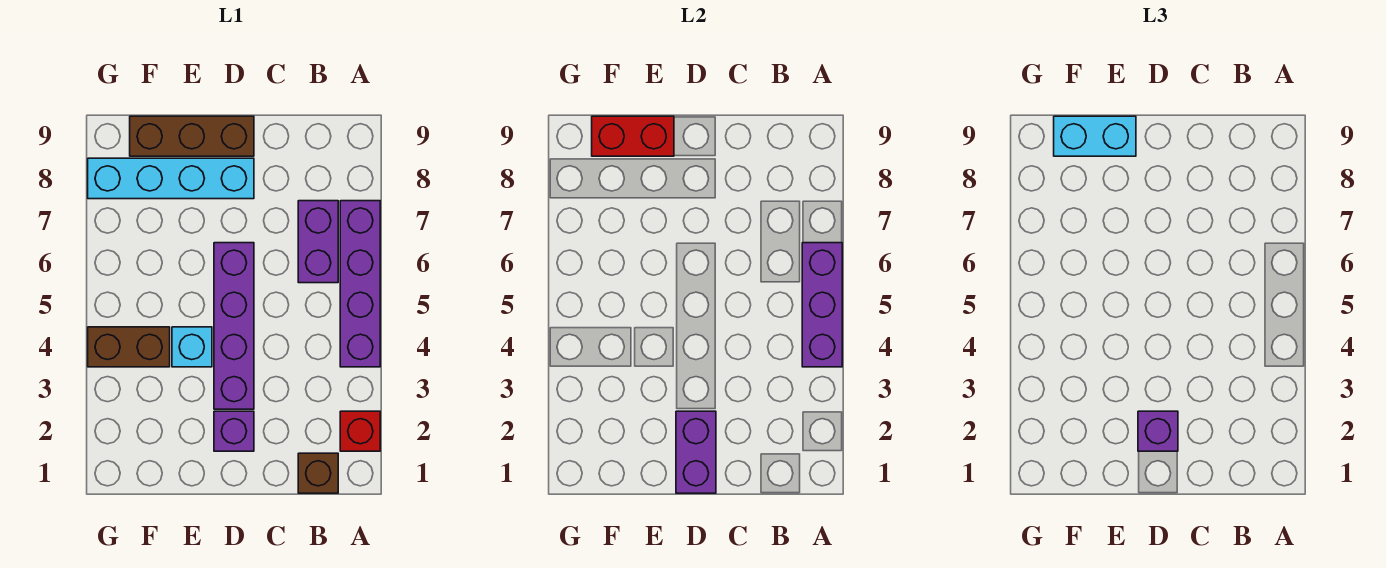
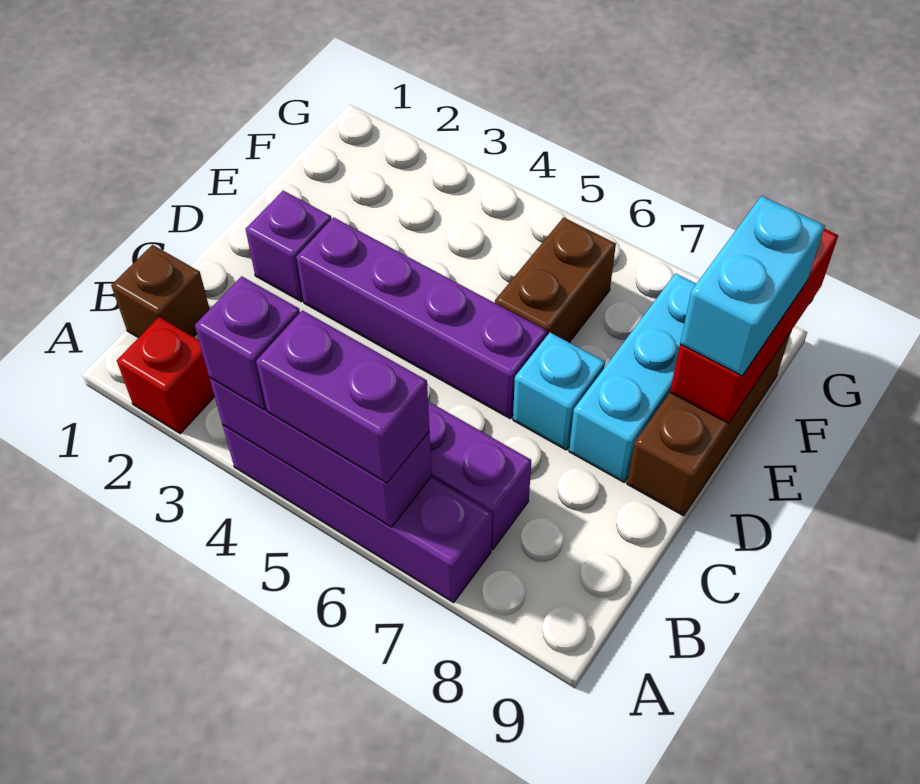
purple 1x2 brick [676,411,716,493] -> purple 1x2 brick moved to [256,310,429,483]
purple 1x1 brick [1138,411,1178,451] -> purple 1x1 brick moved to [195,276,300,410]
cyan 1x4 brick [88,158,254,199] -> cyan 1x3 brick [569,273,696,482]
cyan 1x1 brick [172,327,212,367] -> cyan 1x1 brick moved to [513,333,605,450]
red 1x2 brick [592,116,674,156] -> red 1x3 brick [670,229,838,423]
brown 1x2 brick [88,327,170,367] -> brown 1x2 brick moved to [495,217,616,342]

